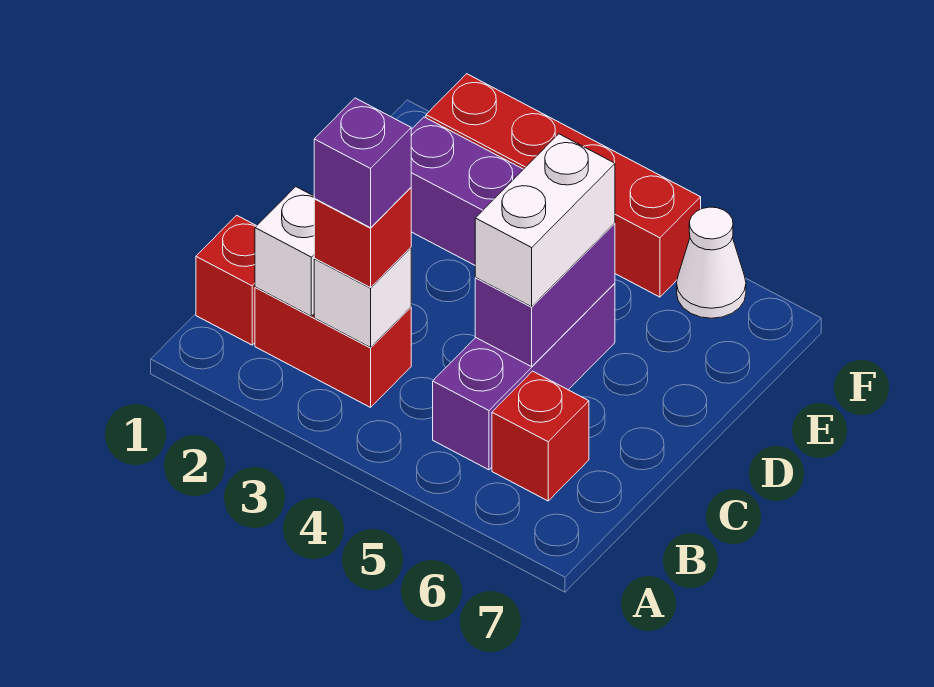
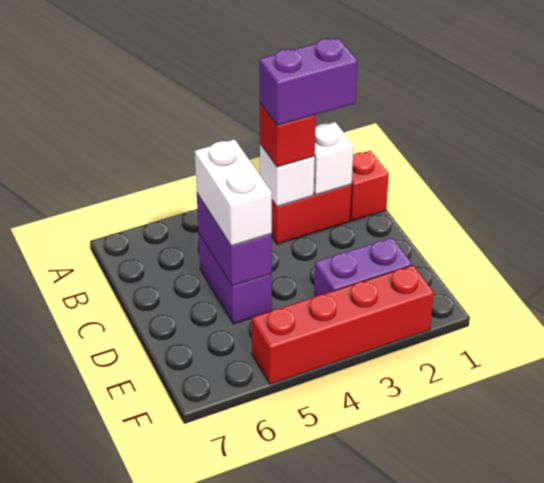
purple 1x1 brick [314,98,411,228] -> purple 1x2 brick [259,38,358,125]
purple 1x3 brick [433,283,615,470] -> purple 1x2 brick [198,232,272,324]
red 1x1 brick [492,371,589,501] -> none
white 1x1 cone [677,207,746,318] -> none

